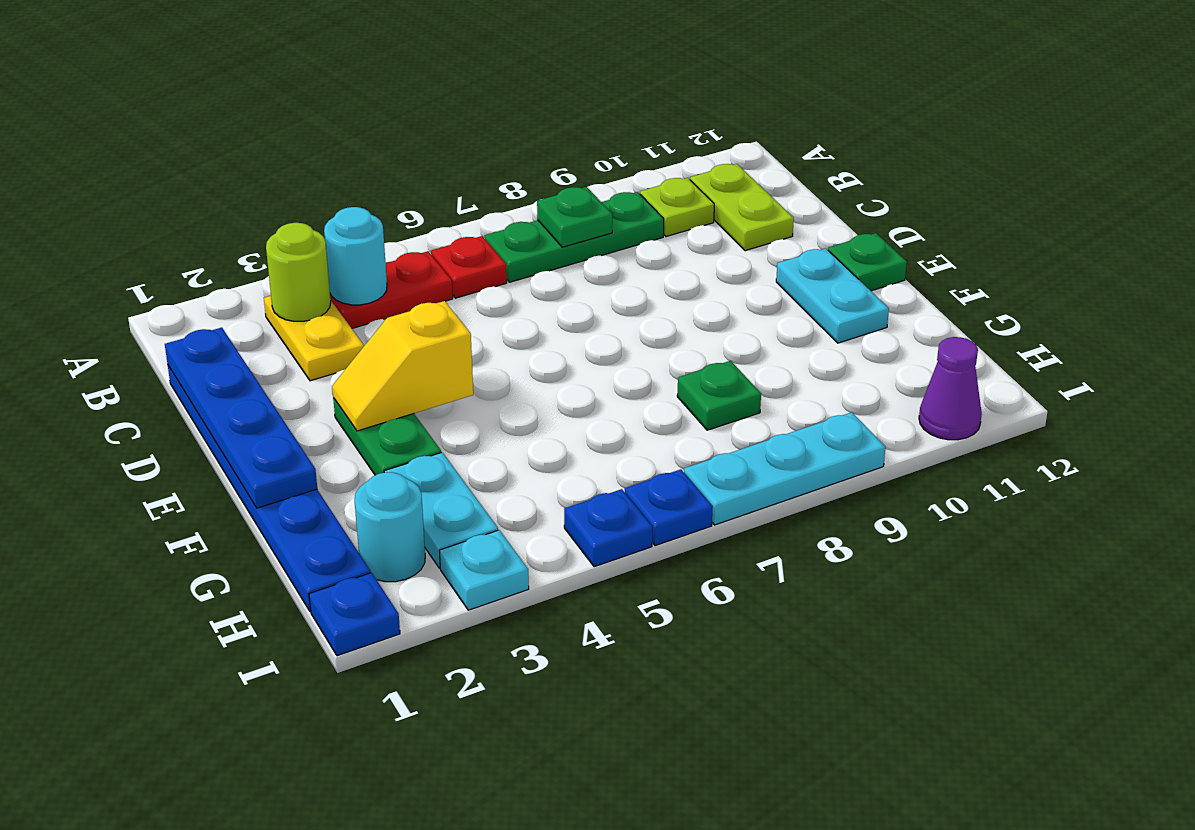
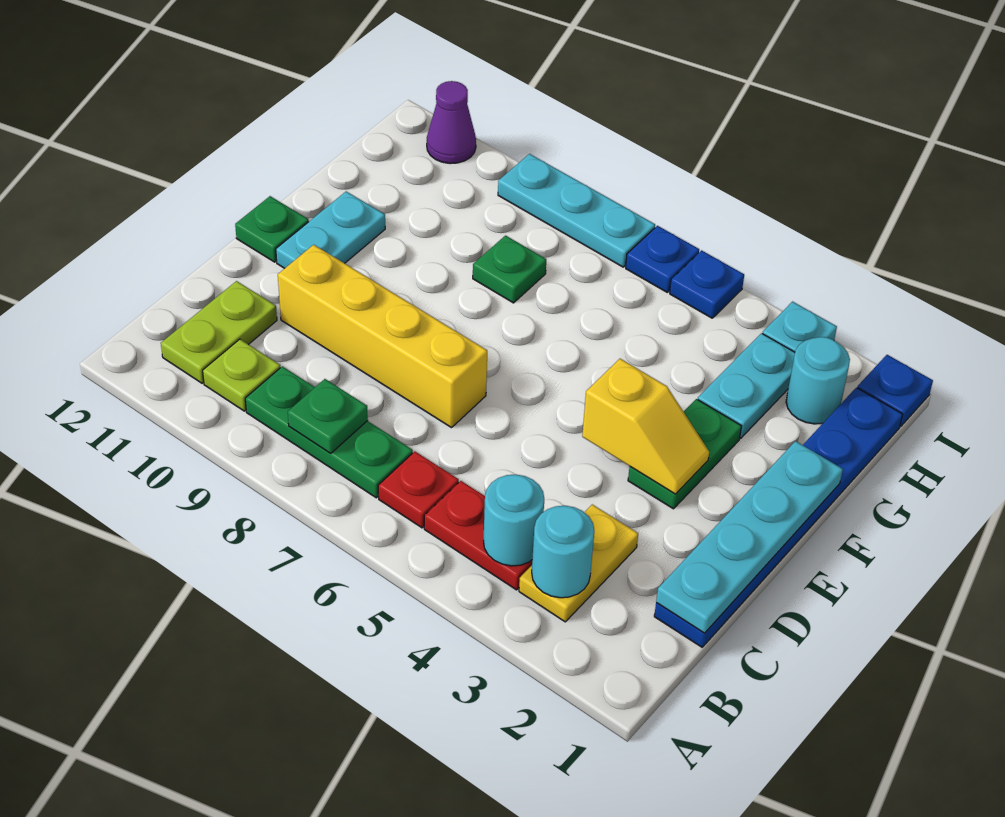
lime 1x1 round brick [266,223,331,321] -> cyan 1x1 round brick [532,506,594,598]
blue 1x4 plate [165,328,317,508] -> cyan 1x4 plate [656,441,843,633]
none -> yellow 1x4 brick [278,245,487,428]

